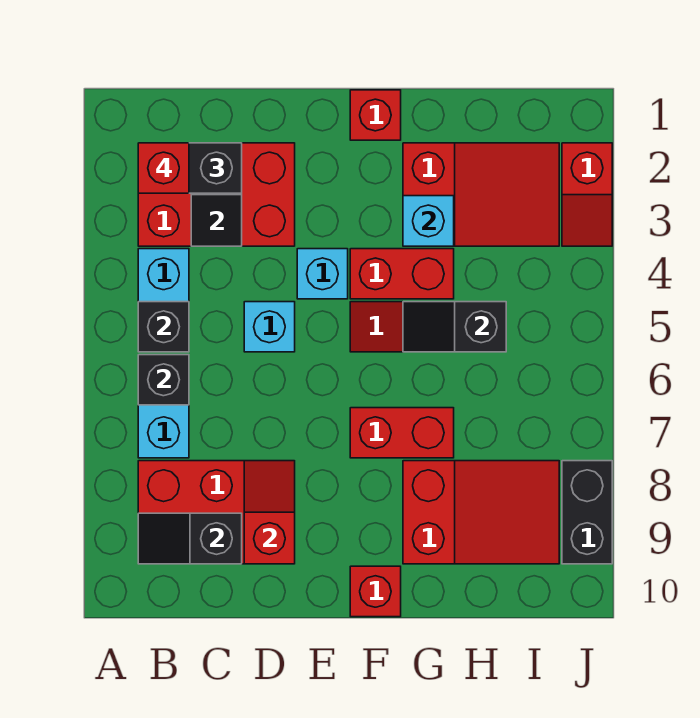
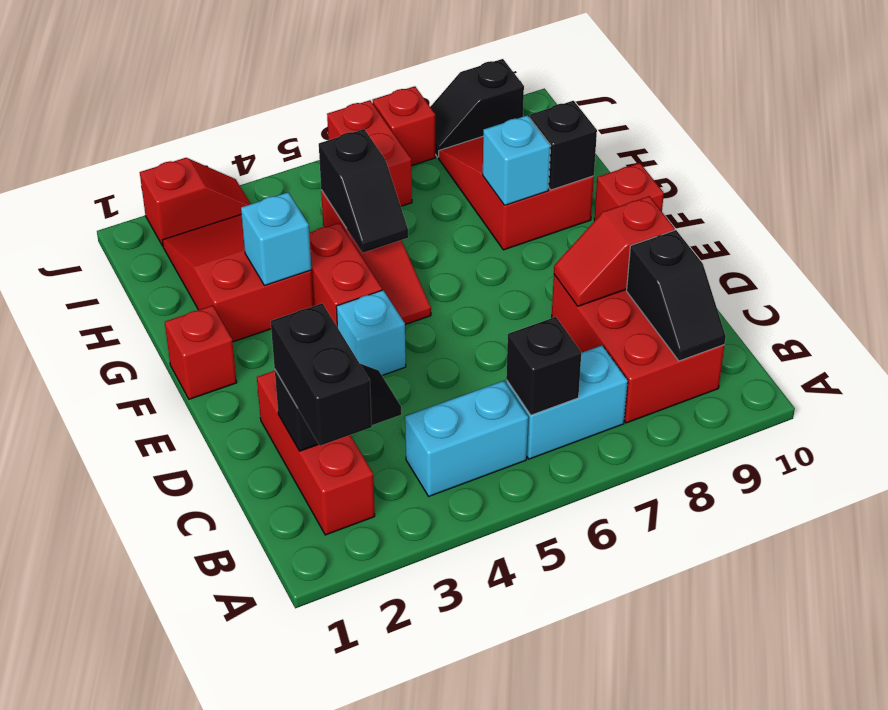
red 2x3 brick [138,143,295,246] -> red 1x3 brick [257,371,375,535]
red 1x1 brick [138,143,189,193] -> red 1x1 brick moved to [372,86,435,166]
black 1x1 brick [138,302,189,352] -> black 1x1 brick moved to [530,101,597,190]
cyan 1x1 brick [244,302,295,352] -> cyan 1x1 brick moved to [483,115,551,205]
red 1x2 brick [350,408,454,458] -> red 1x2 brick moved to [327,100,412,206]
black 1x2 brick [562,461,612,564] -> black 1x2 slope [431,59,524,157]

